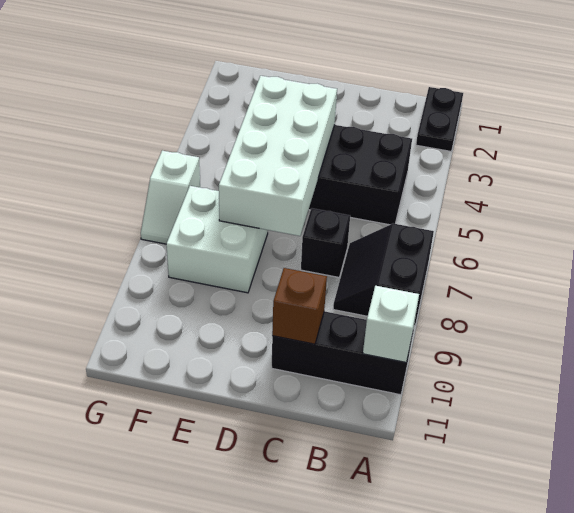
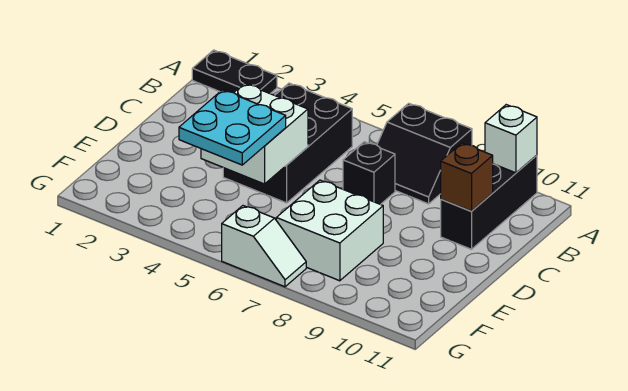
white 2x4 brick [219,76,337,236] -> white 2x2 brick [201,84,308,184]
none -> cyan 2x2 plate [179,90,286,165]

